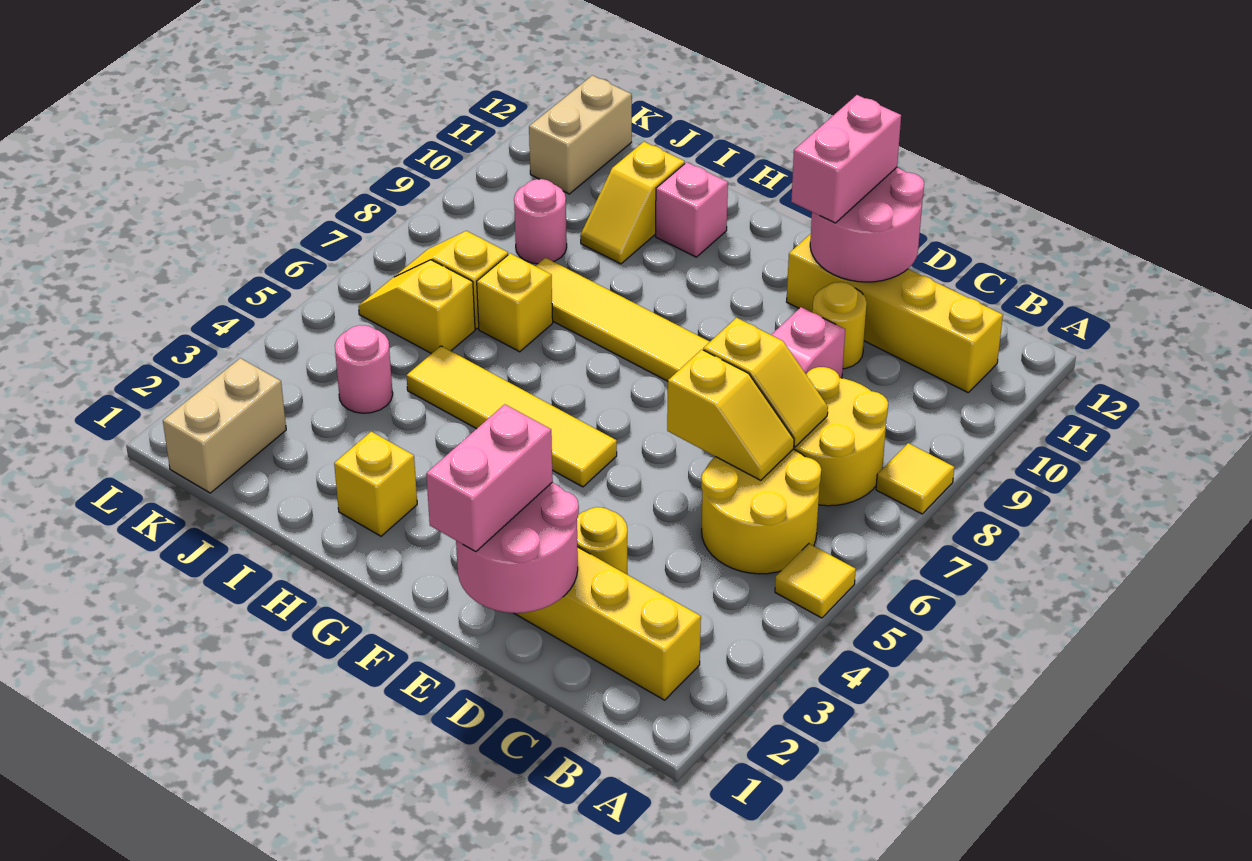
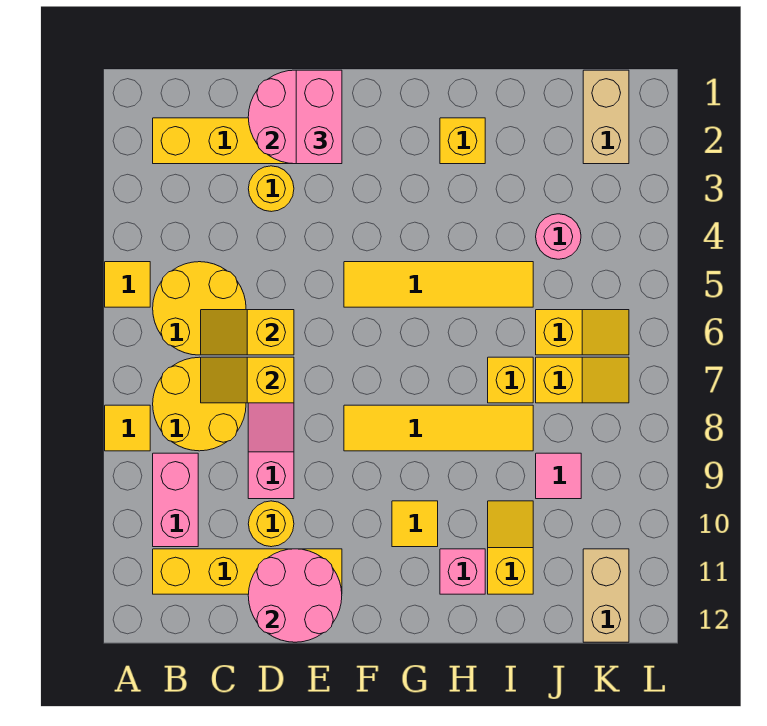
pink 1x2 brick [791,95,901,223] -> pink 1x2 brick moved to [153,453,198,547]
none -> yellow 1x1 tile [392,501,438,547]
pink 1x1 round brick [514,179,567,264] -> pink 1x1 tile [536,453,581,499]

